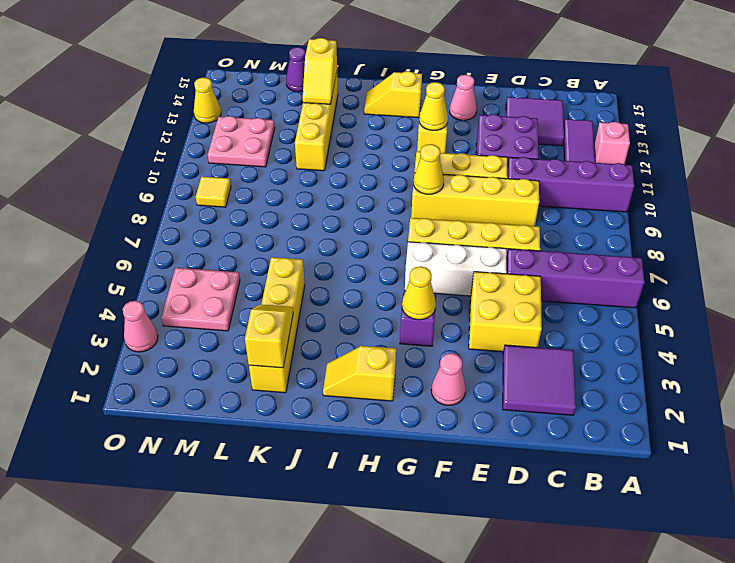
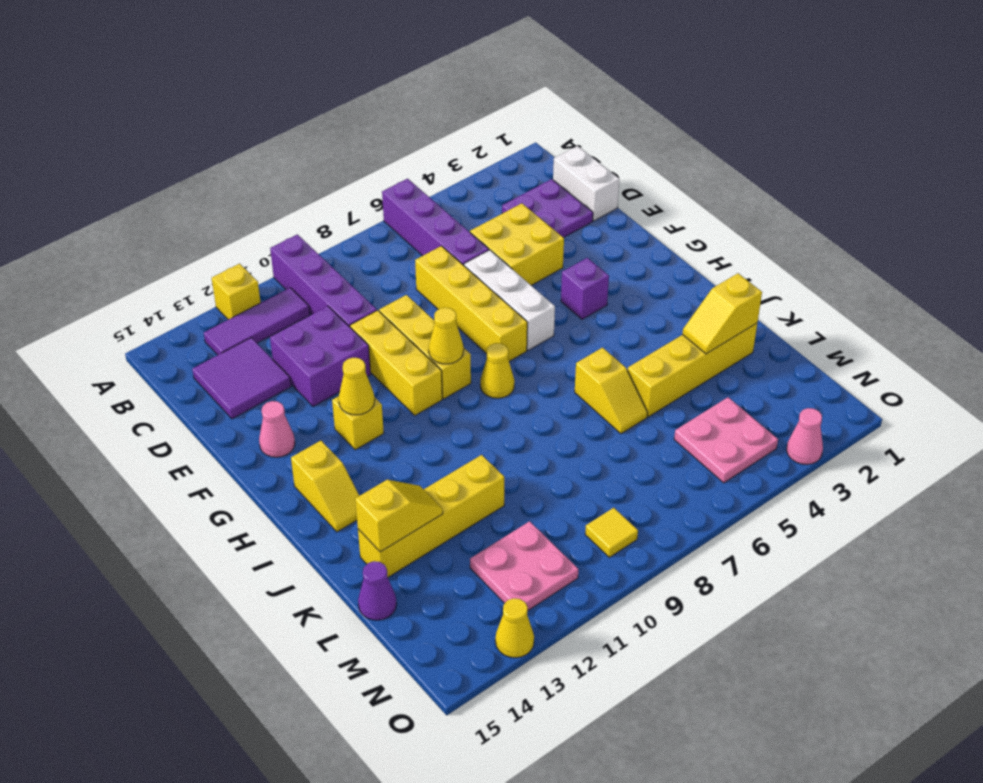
pink 1x1 brick [594,122,630,164] -> yellow 1x1 brick [212,264,261,320]
none -> white 1x2 brick [553,146,619,221]
purple 2x2 tile [503,345,576,415] -> purple 2x2 plate [502,179,593,238]
yellow 1x4 brick [411,173,539,226] -> yellow 1x3 brick [379,295,471,399]
pink 1x1 cone [431,353,466,405] -> none
yellow 1x1 cone [402,266,436,320] -> yellow 1x1 cone moved to [480,343,515,398]
yellow 1x2 slope [323,346,396,401] -> yellow 1x2 slope moved to [575,348,647,434]

